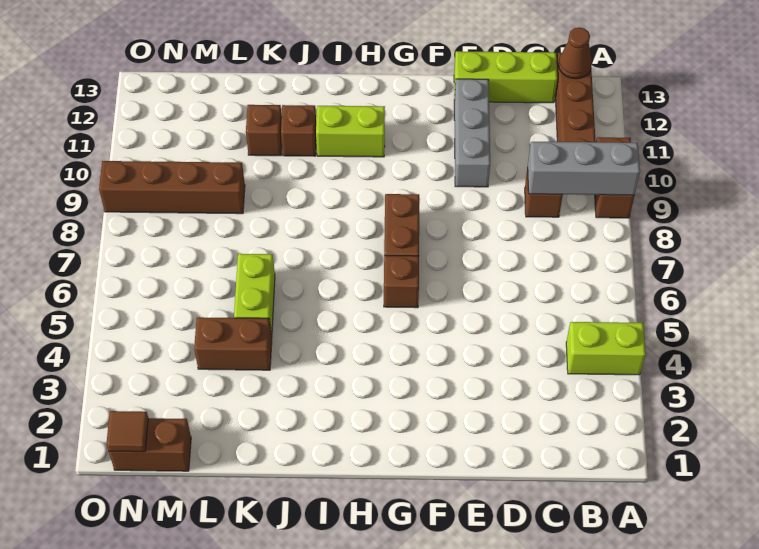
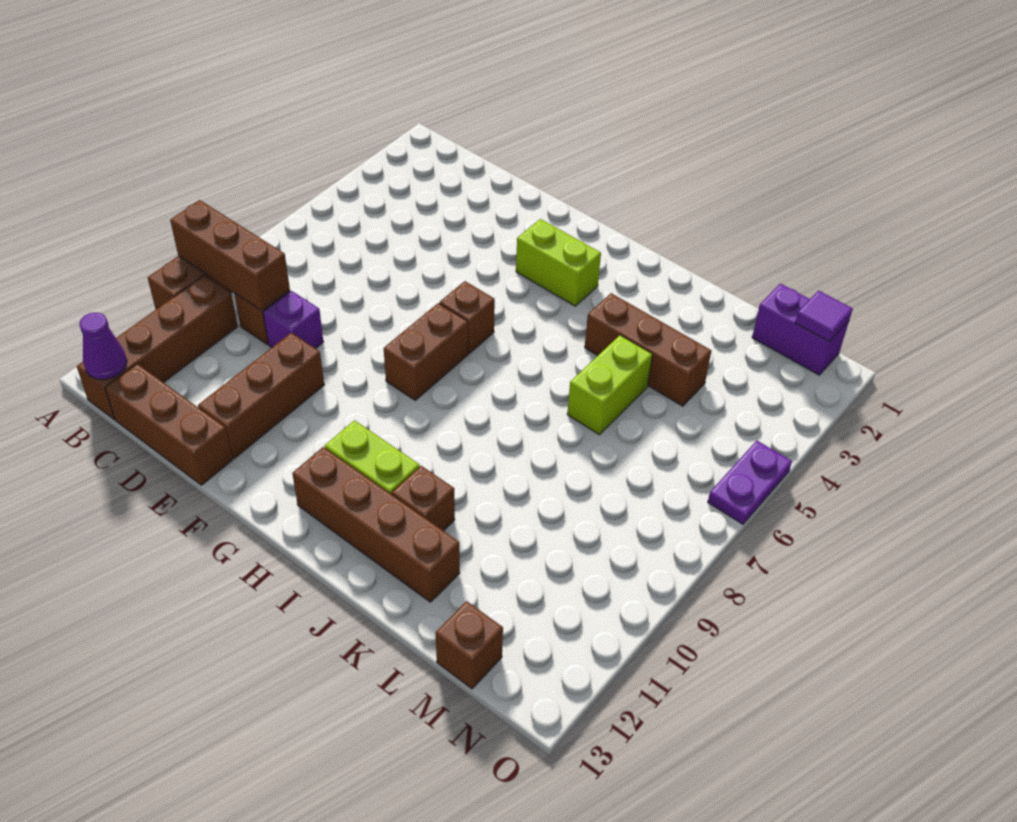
lime 1x2 brick [566,322,646,375] -> lime 1x2 brick moved to [516,219,601,306]
grey 1x3 brick [528,142,640,195] -> brown 1x3 brick [170,200,290,310]
brown 1x1 cone [559,27,592,79] -> purple 1x1 cone [80,313,127,379]
lime 1x3 brick [454,51,557,103] -> brown 1x3 brick [105,364,232,485]
none -> purple 1x1 brick [263,291,323,349]
grey 1x3 brick [454,79,490,187] -> brown 1x3 brick [198,333,324,459]
brown 1x2 brick [194,317,272,370] -> brown 1x3 brick [585,293,711,406]
brown 1x1 brick [246,105,282,156] -> brown 1x1 brick moved to [436,601,503,689]
brown 1x4 brick [99,161,245,214] -> brown 1x4 brick moved to [292,447,460,602]
brown 1x2 brick [109,418,191,471] -> purple 1x2 brick [752,284,849,375]
brown 1x1 tile [106,411,148,452] -> purple 1x1 tile [795,291,853,341]
none -> purple 1x2 plate [708,441,792,524]

